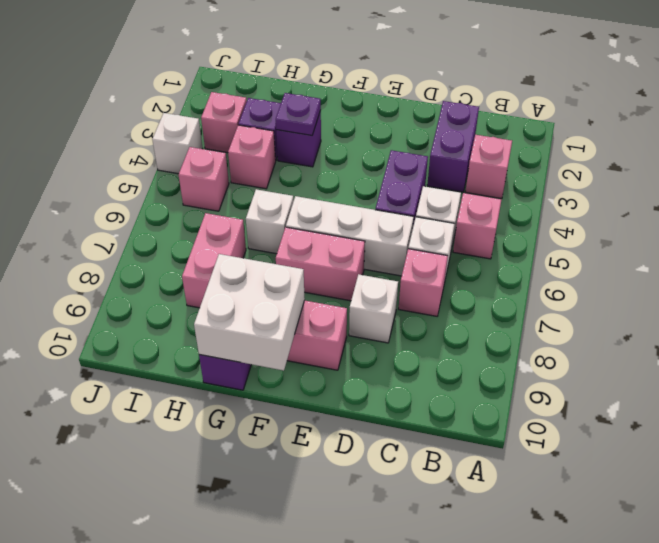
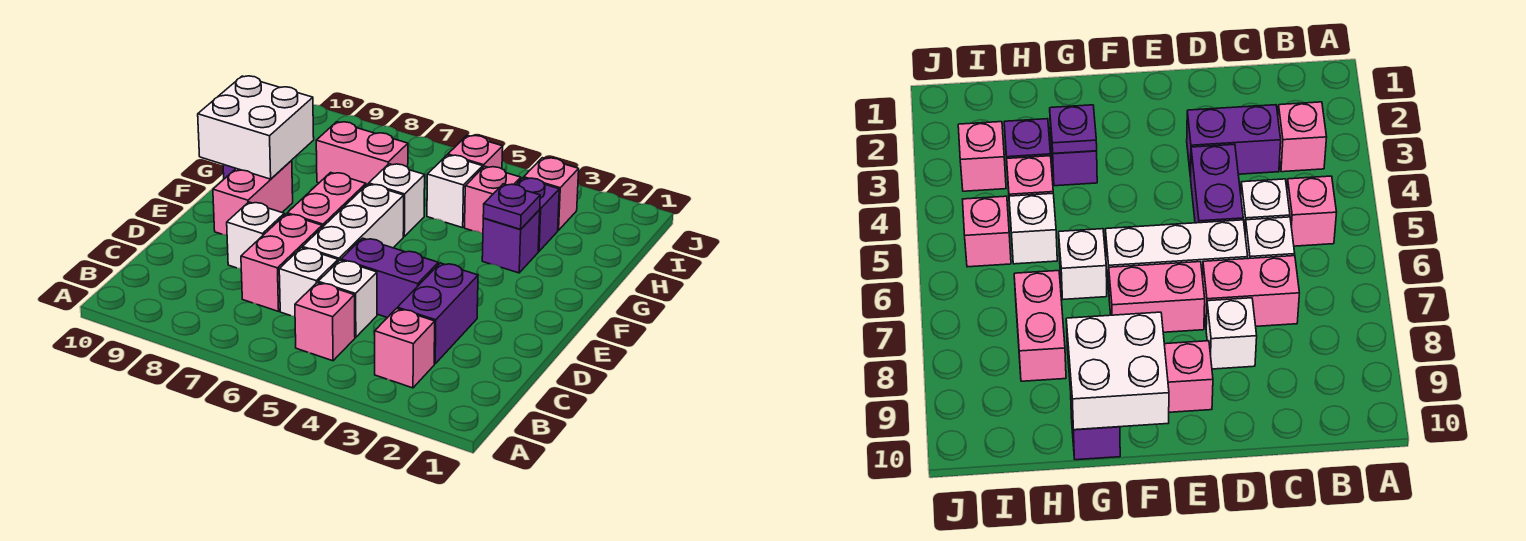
purple 1x2 brick [427,101,479,192] -> purple 1x2 brick turned to [397,263,478,364]
pink 1x1 brick [399,249,448,316] -> pink 1x2 brick [241,214,322,311]
white 1x1 brick [152,113,203,174] -> white 1x1 brick moved to [427,155,483,228]

